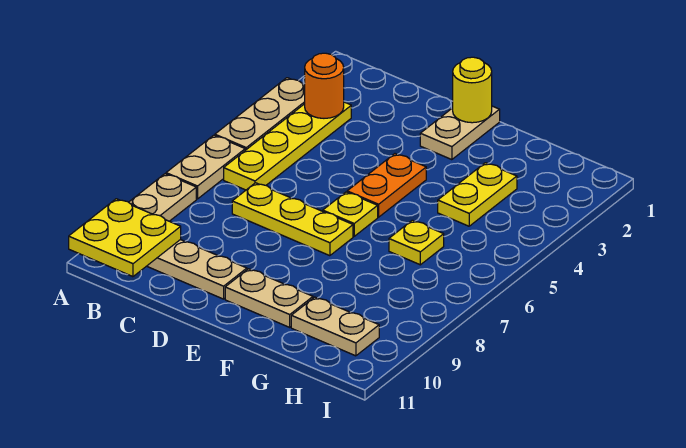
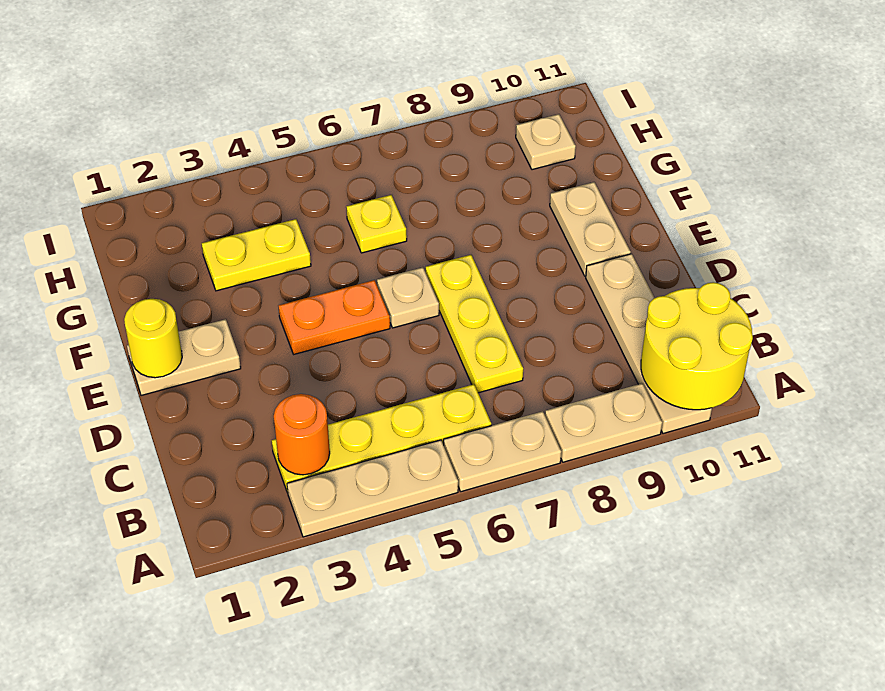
yellow 2x2 plate [69,199,181,277] -> yellow 2x2 round brick [641,282,753,410]
yellow 1x1 plate [323,192,378,236] -> tan 1x1 plate [377,267,439,328]
tan 1x2 plate [291,297,379,356] -> tan 1x1 plate [516,114,576,170]

